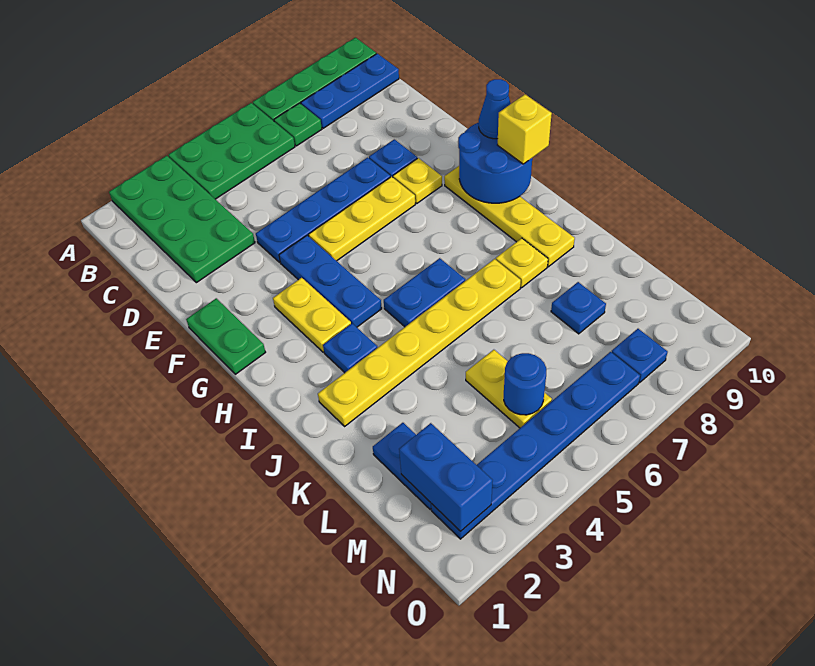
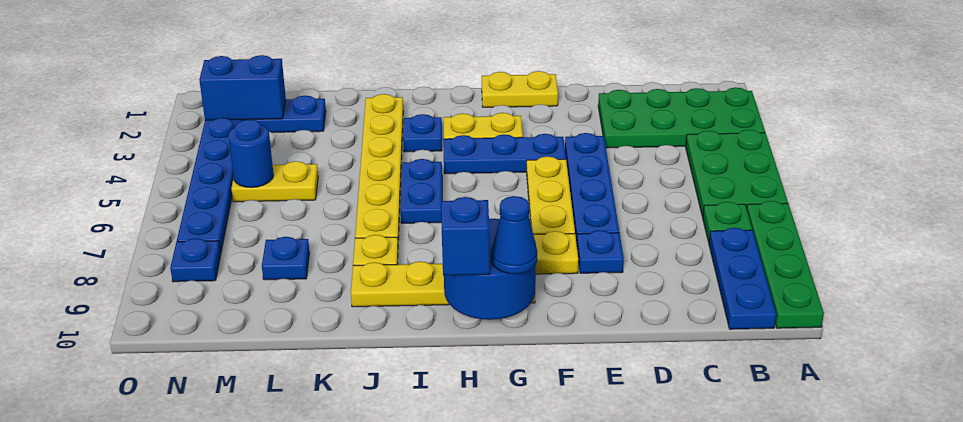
green 1x2 plate [186,298,266,374] -> yellow 1x2 plate [482,71,558,107]
yellow 1x1 brick [498,94,552,164] -> blue 1x1 brick [442,197,490,275]

